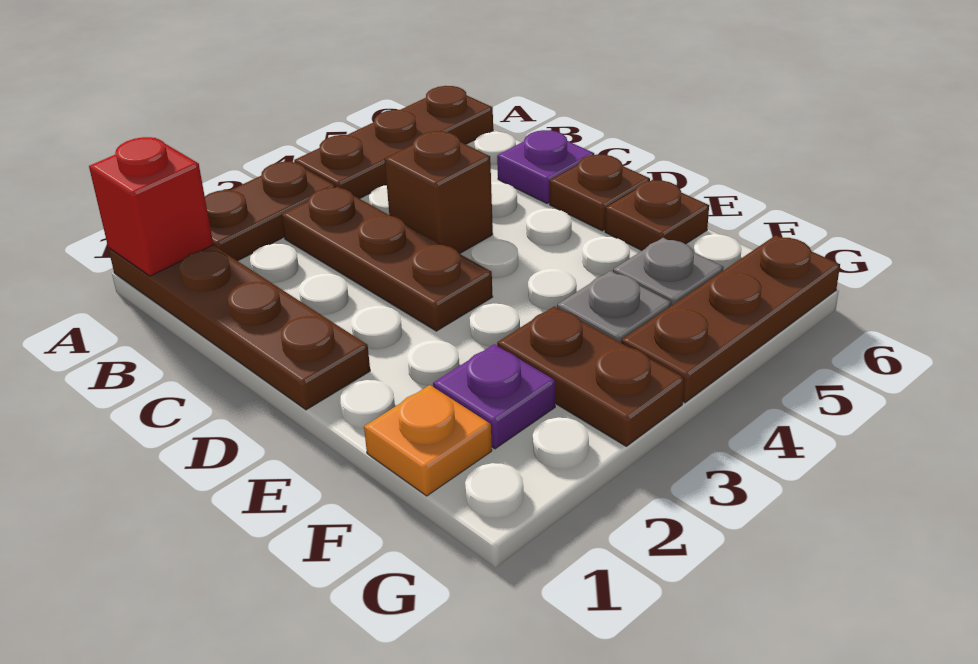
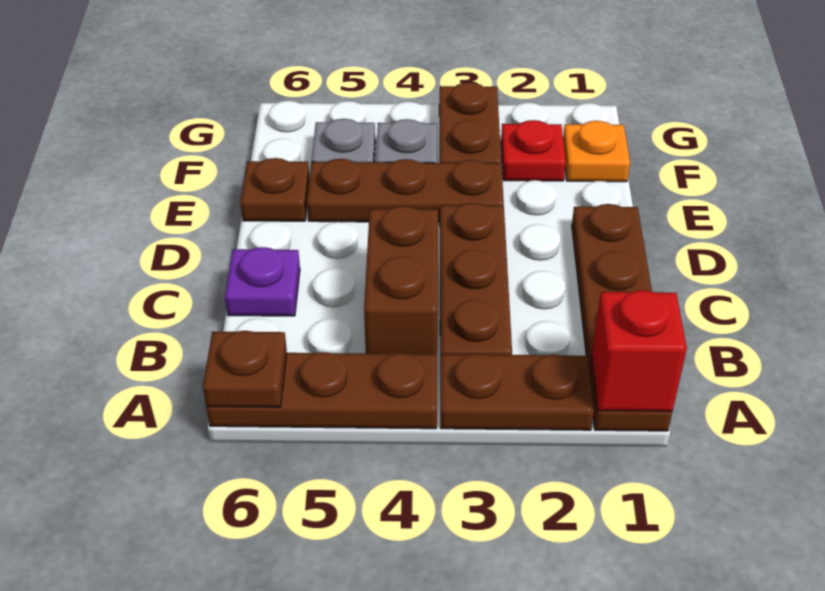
brown 1x1 brick [385,131,493,254] -> brown 1x2 brick [364,206,438,354]
brown 1x1 plate [550,155,650,231] -> brown 1x1 plate moved to [203,331,287,407]
purple 1x1 plate [433,344,555,449] -> red 1x1 plate [501,120,566,181]
brown 1x3 plate [621,235,840,403] -> brown 1x3 plate moved to [307,159,504,223]

